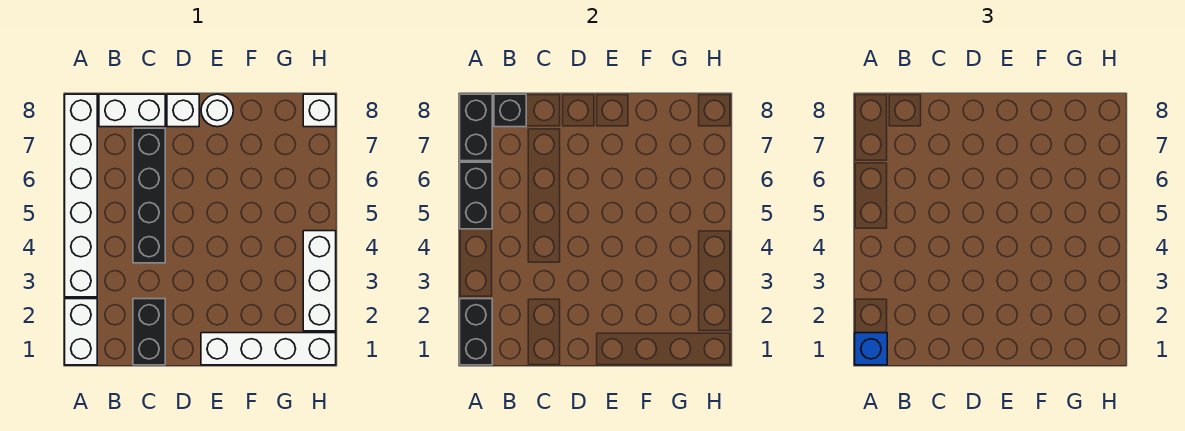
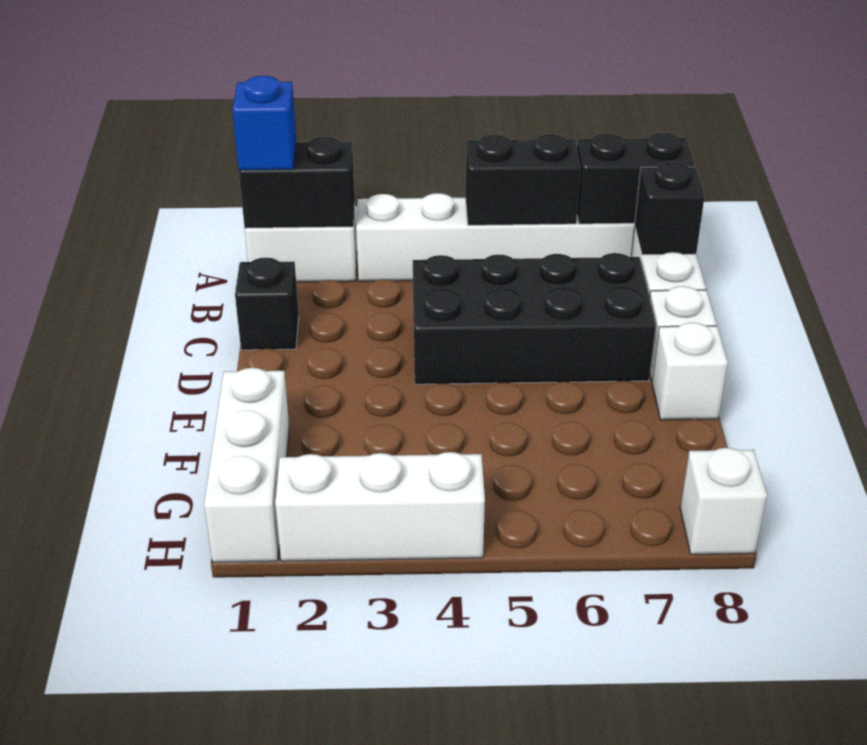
black 1x2 brick [133,299,165,365] -> black 1x1 brick [235,258,299,350]
black 1x4 brick [133,128,165,263] -> black 2x4 brick [413,253,656,384]
white 1x4 brick [201,333,336,365] -> white 1x3 brick [204,368,289,562]
white 1x1 round brick [201,94,233,127] -> white 1x1 brick [652,322,728,420]

